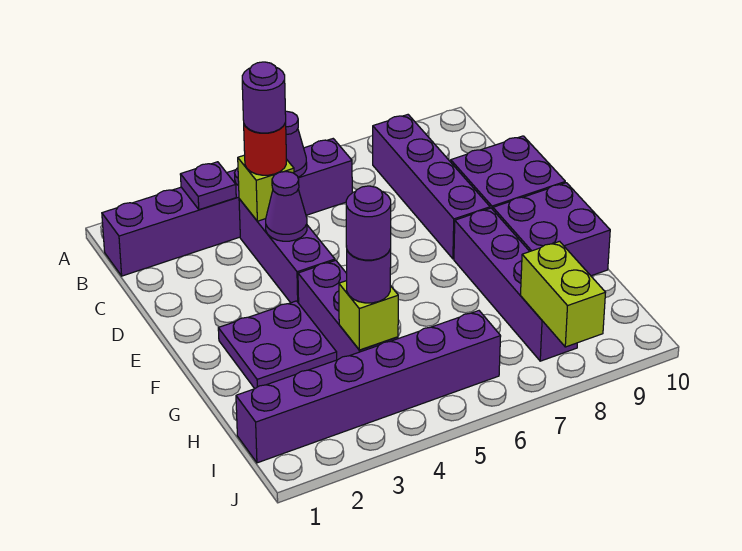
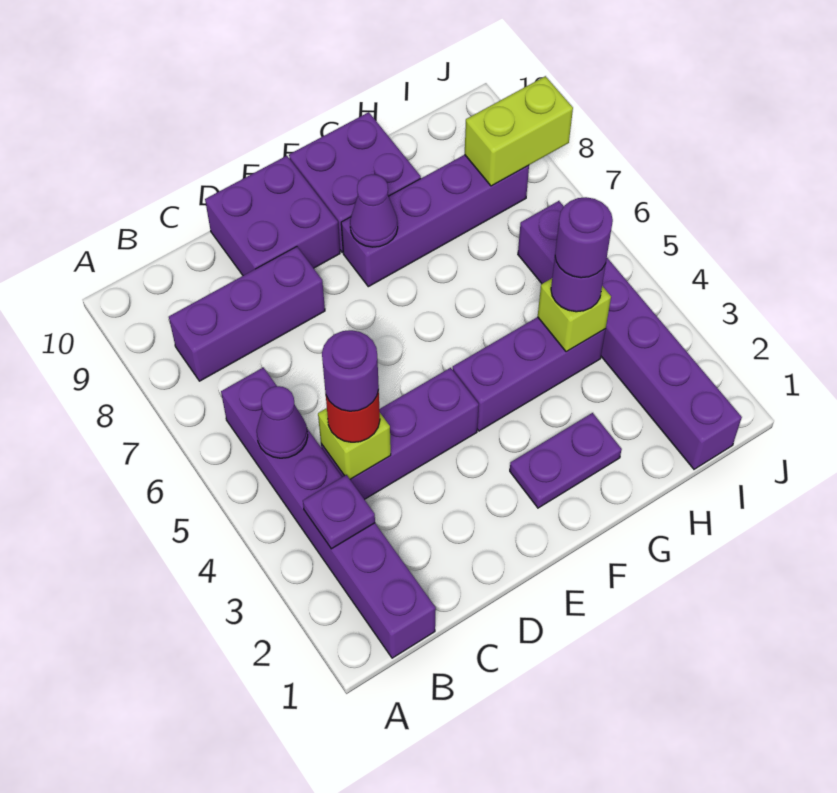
purple 1x4 brick [373,115,490,259] -> purple 1x3 brick [169,247,325,381]
purple 1x1 cone [266,172,307,241] -> purple 1x1 cone moved to [350,174,398,247]
purple 2x2 plate [218,301,337,389] -> purple 1x2 plate [510,413,622,508]

